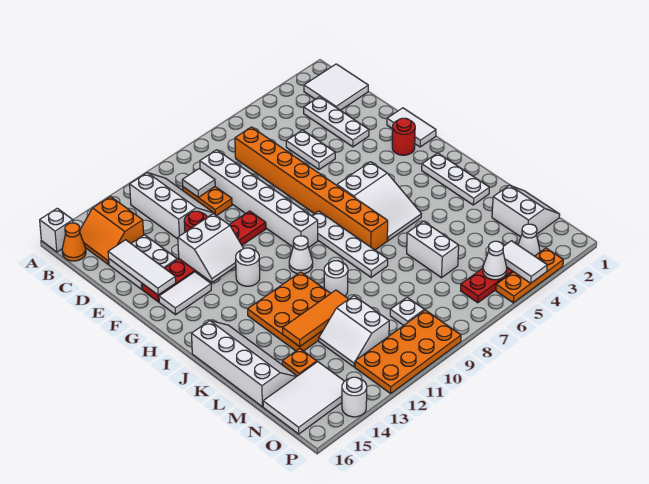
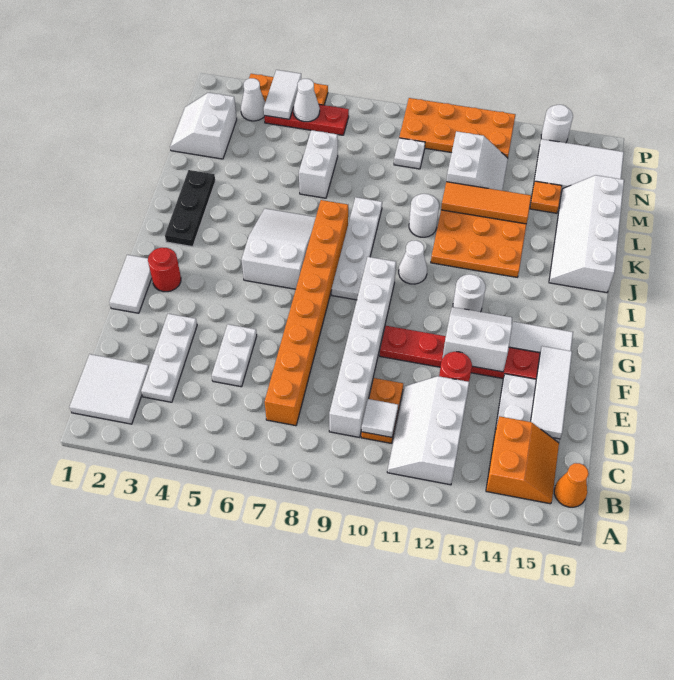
white 1x1 brick [40,208,73,252] -> none
white 1x3 plate [422,153,489,205] -> black 1x3 plate [165,170,215,247]

